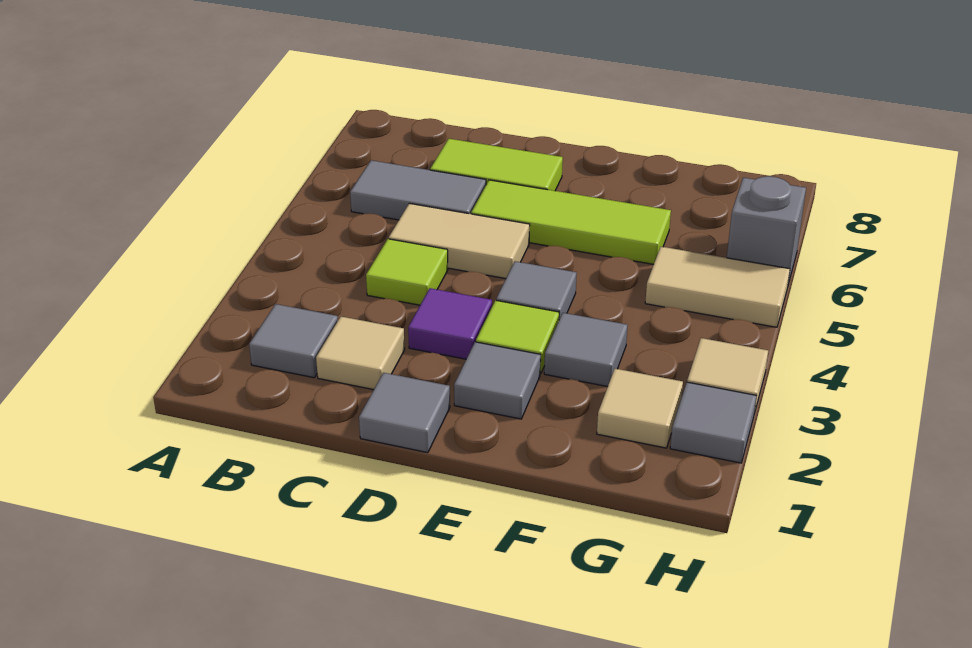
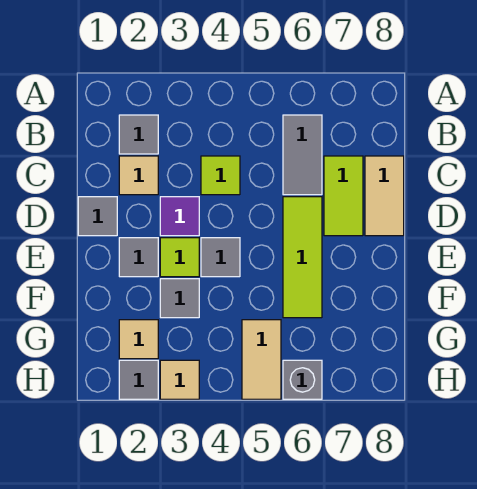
tan 1x2 tile [389,203,530,279] -> tan 1x2 tile moved to [365,156,404,236]

